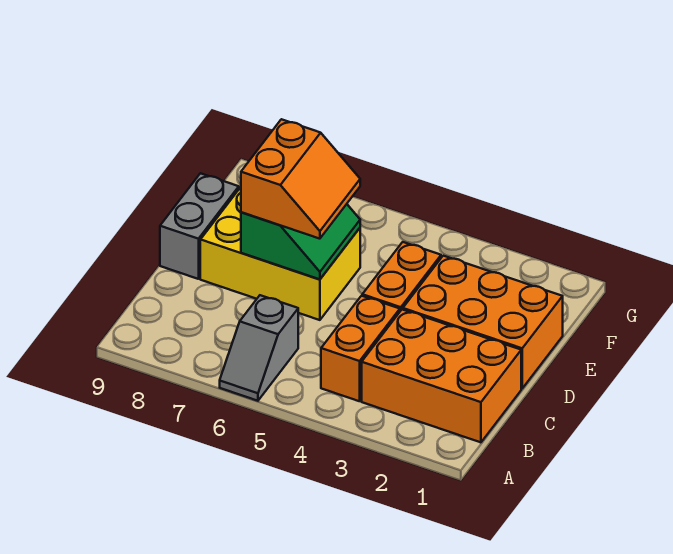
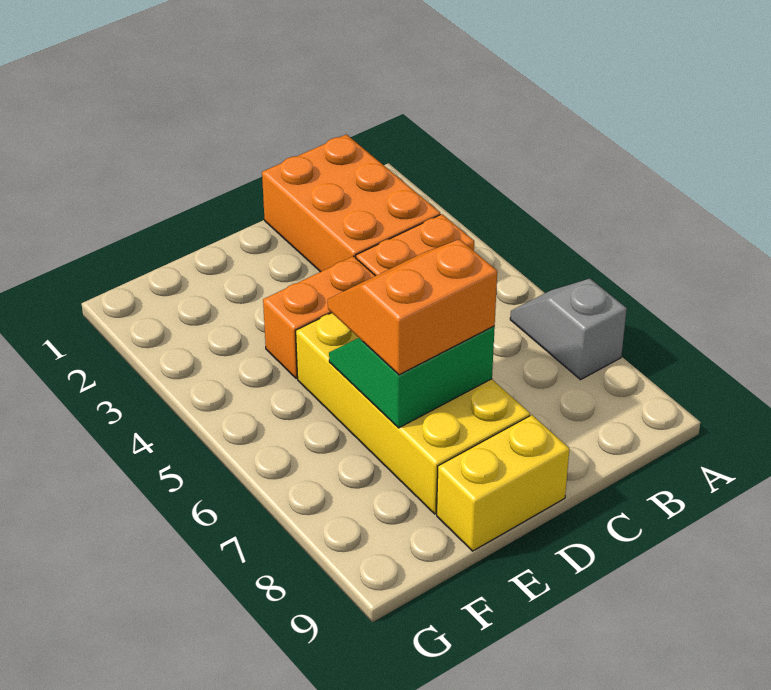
grey 1x2 slope [220,295,298,401] -> grey 1x2 slope turned to [510,278,627,380]
orange 2x3 brick [403,256,563,389] -> none
yellow 2x3 brick [200,187,360,320] -> yellow 2x4 brick [296,313,530,514]
grey 1x2 brick [160,173,239,279] -> yellow 1x2 brick [437,415,569,551]

